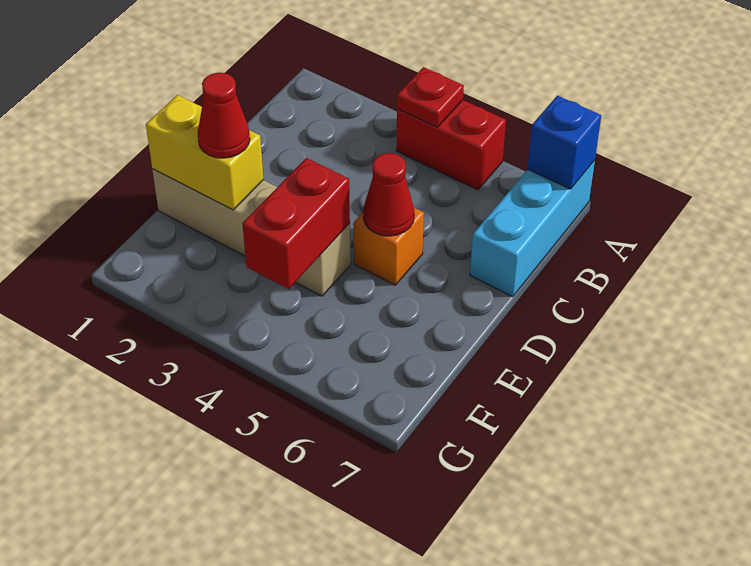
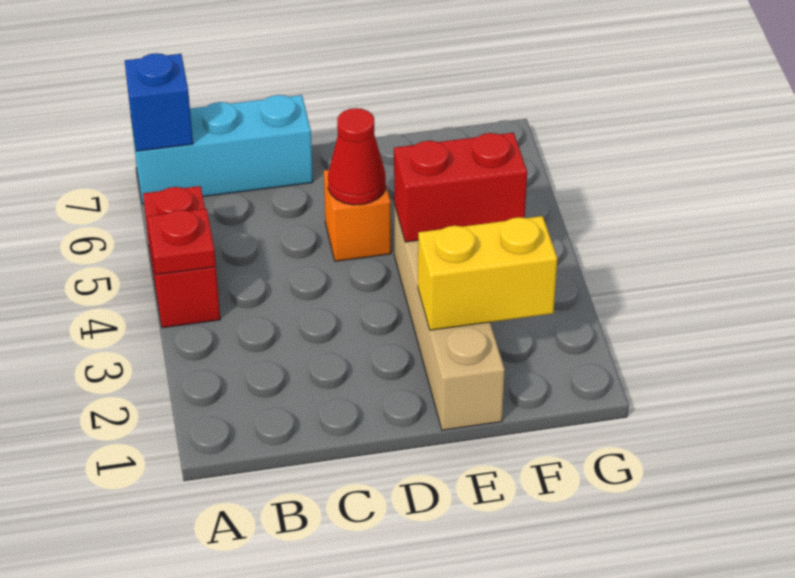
yellow 1x2 brick [146,95,263,210] -> yellow 1x2 brick turned to [418,216,557,330]
red 1x1 cone [198,73,250,158] -> none

